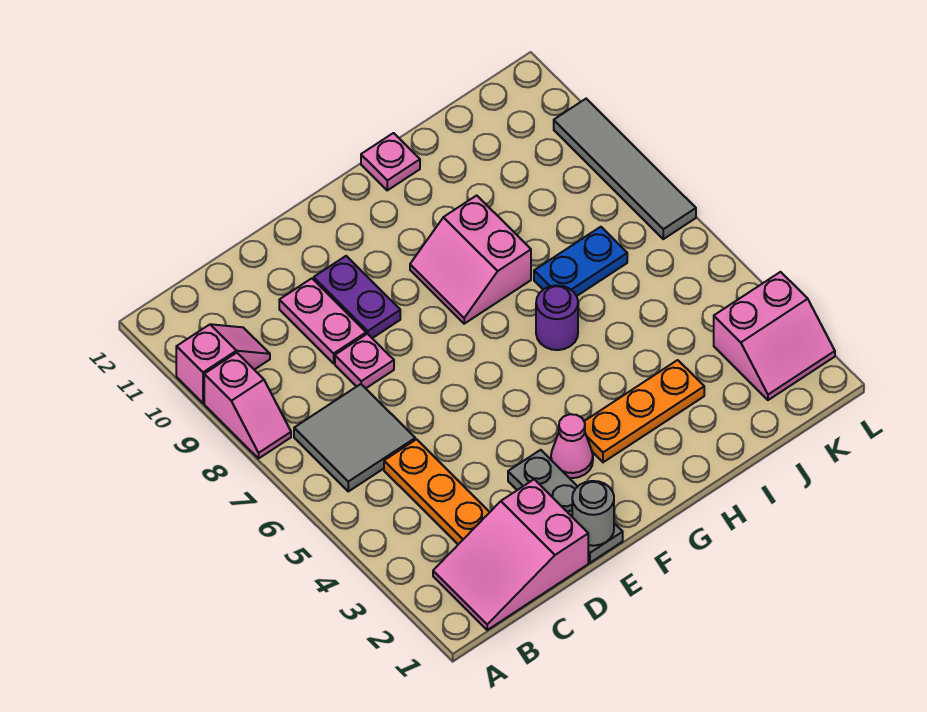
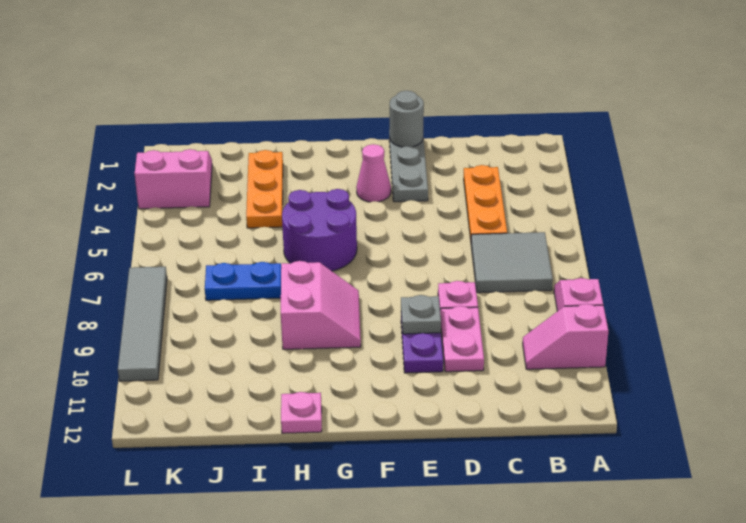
pink 2x3 slope [433,479,588,630] -> none
none -> grey 1x1 plate [401,295,441,334]
orange 1x3 plate [584,360,704,462] -> orange 1x3 plate turned to [246,150,283,228]
purple 1x1 round brick [536,285,578,350] -> purple 2x2 round brick [282,189,357,271]

